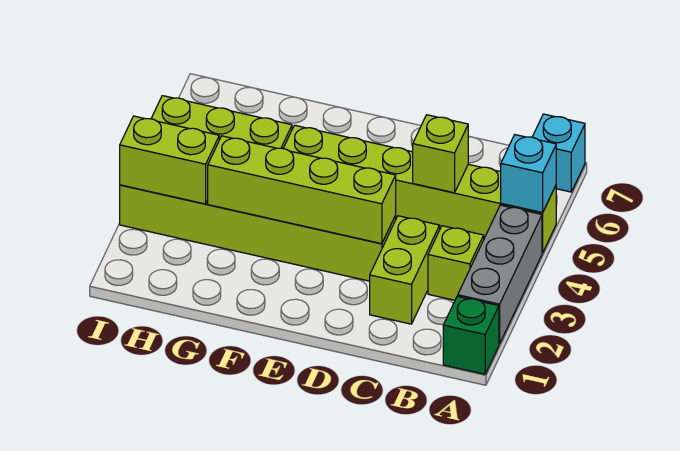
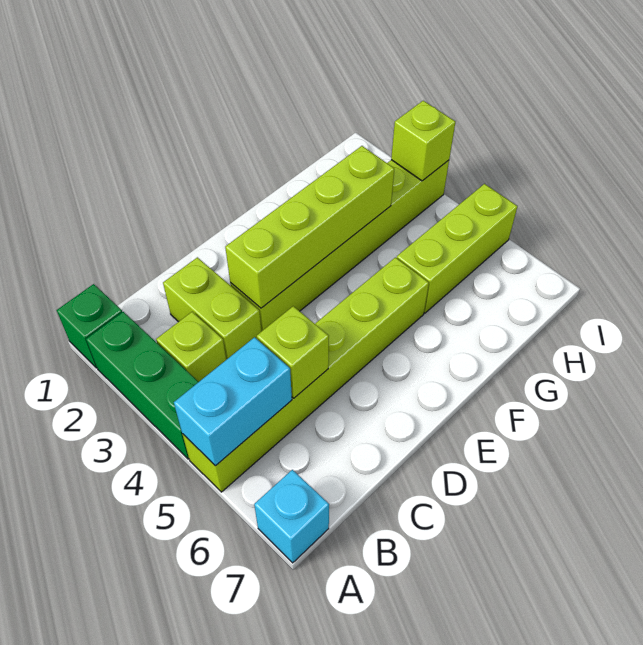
grey 1x3 brick [458,205,542,344] -> green 1x3 brick [86,312,198,459]
cyan 1x1 brick [501,135,556,213] -> cyan 1x2 brick [174,337,292,466]
lime 1x2 brick [120,116,219,204] -> lime 1x1 brick [391,101,455,181]

